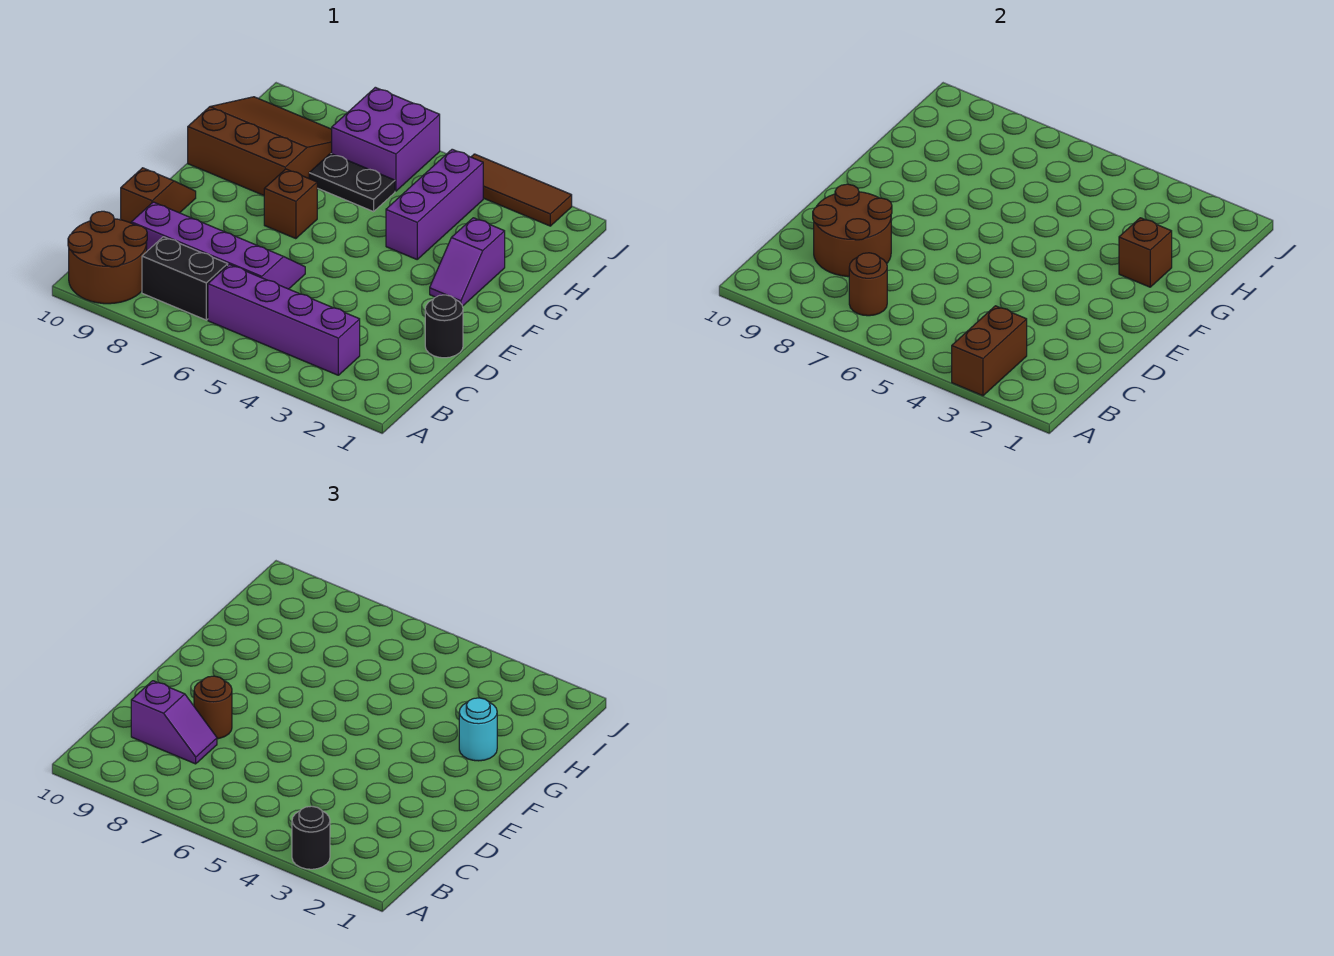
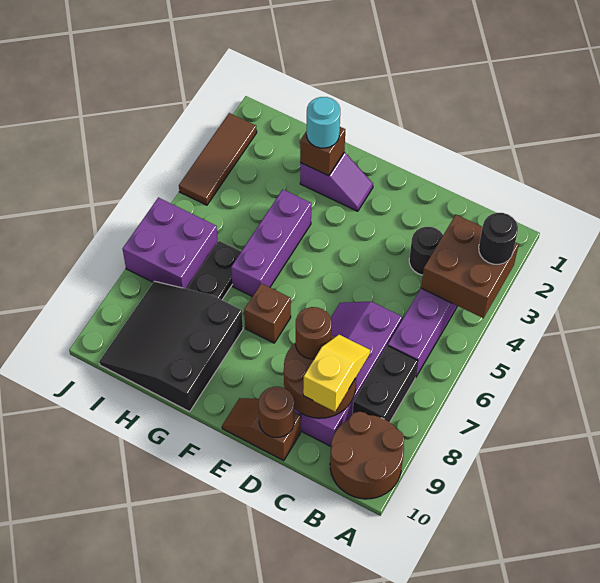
brown 1x2 brick [952,306,1027,396] -> brown 2x2 brick [421,215,519,318]
brown 1x1 round brick [849,253,887,316] -> brown 1x1 round brick moved to [258,387,294,437]
purple 1x2 slope [131,681,217,764] -> yellow 1x2 slope [303,335,370,412]
black 1x1 round brick [425,295,463,358] -> black 1x1 round brick moved to [409,227,443,275]
purple 1x3 brick [386,149,483,259] -> purple 1x3 brick turned to [231,190,311,296]
brown 3x3 slope [188,97,332,195] -> black 3x3 slope [99,281,243,412]

